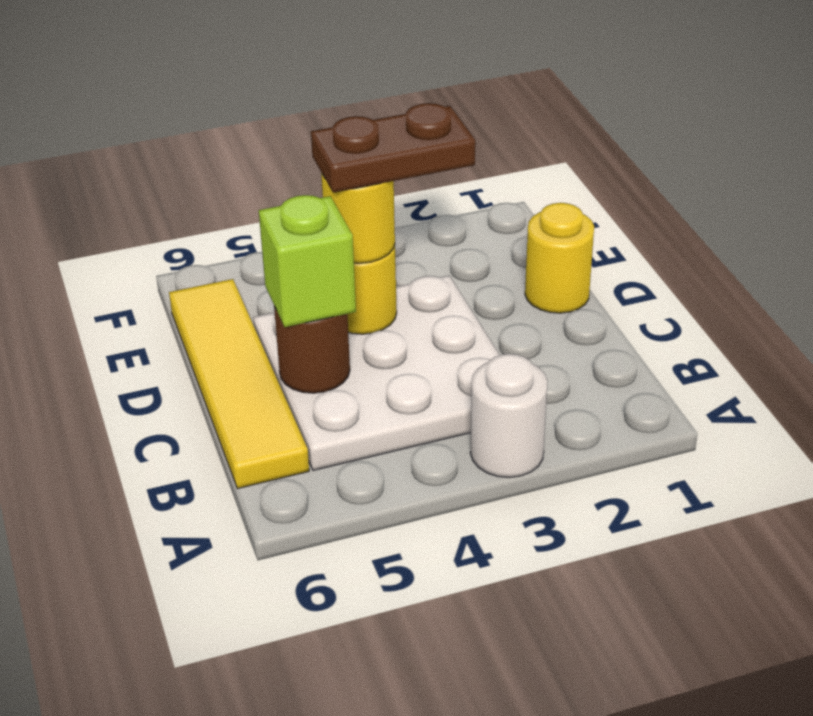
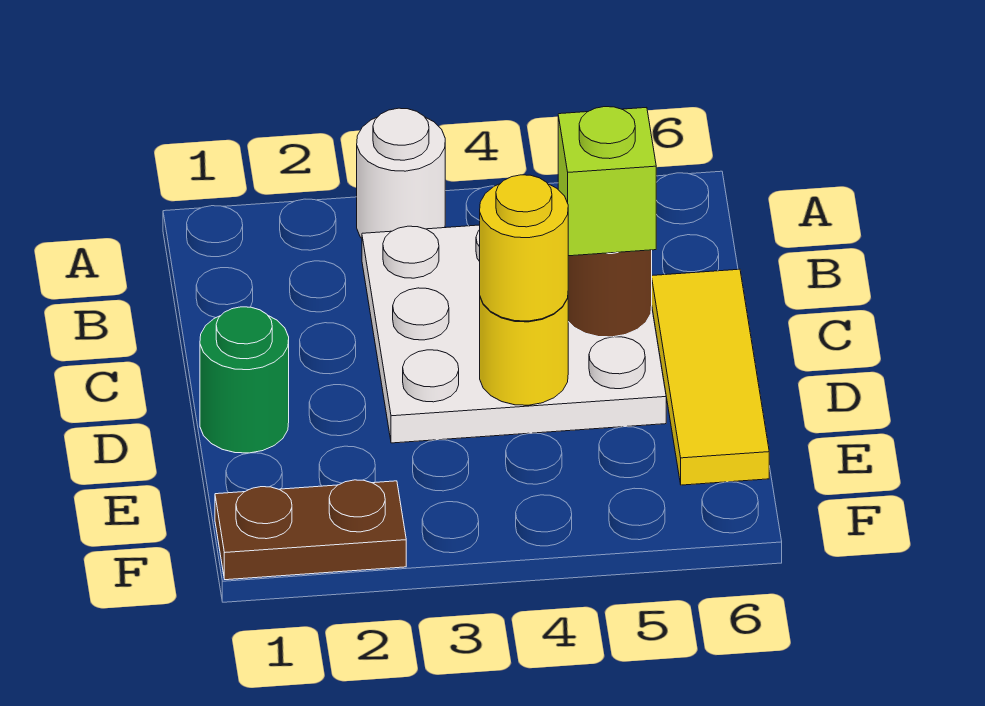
yellow 1x4 tile [169,279,309,489] -> yellow 1x3 tile [652,269,769,485]
yellow 1x1 round brick [525,203,594,313] -> green 1x1 round brick [200,307,289,453]
brown 1x2 plate [311,103,475,193] -> brown 1x2 plate moved to [215,480,406,580]

